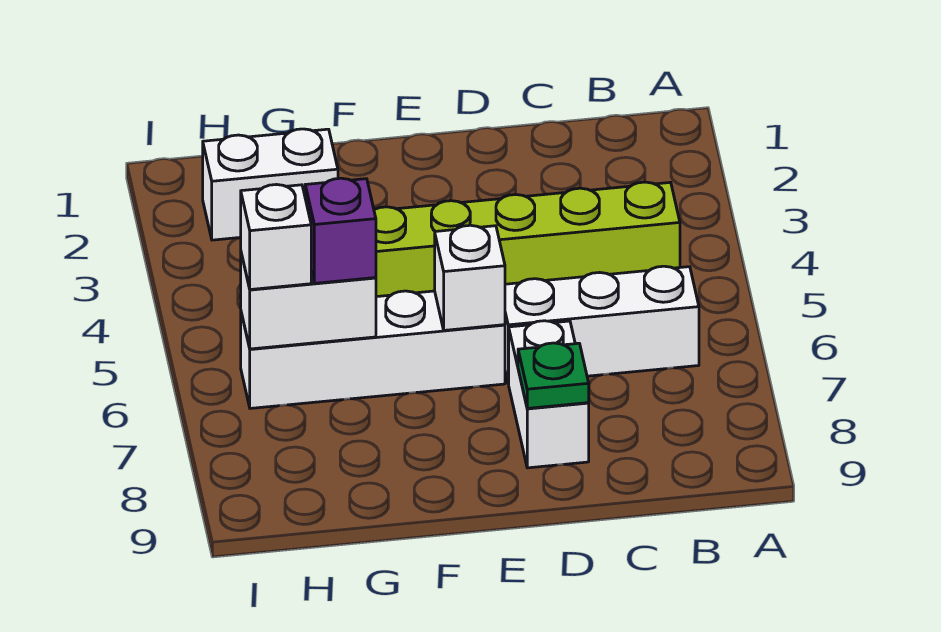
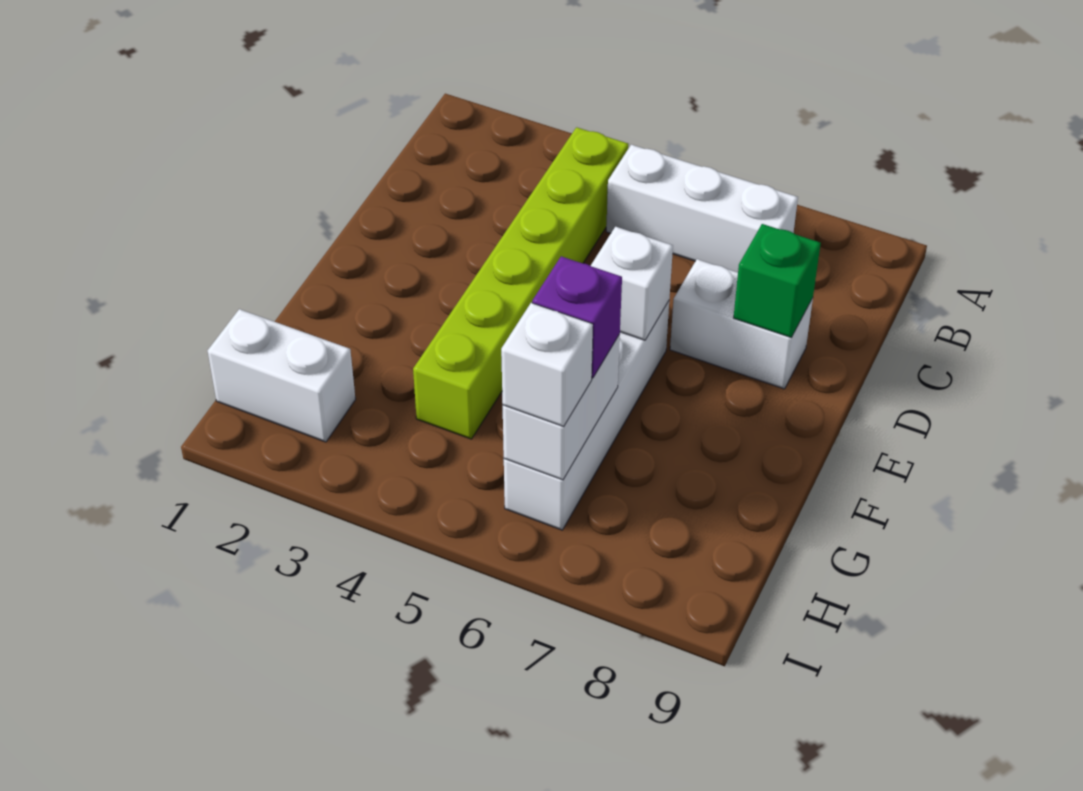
white 1x3 brick [505,266,699,383] -> white 1x3 brick turned to [606,145,798,272]
green 1x1 plate [518,343,589,408] -> green 1x1 brick [734,224,821,337]
white 1x2 brick [203,129,338,240] -> white 1x2 brick turned to [208,309,355,442]

